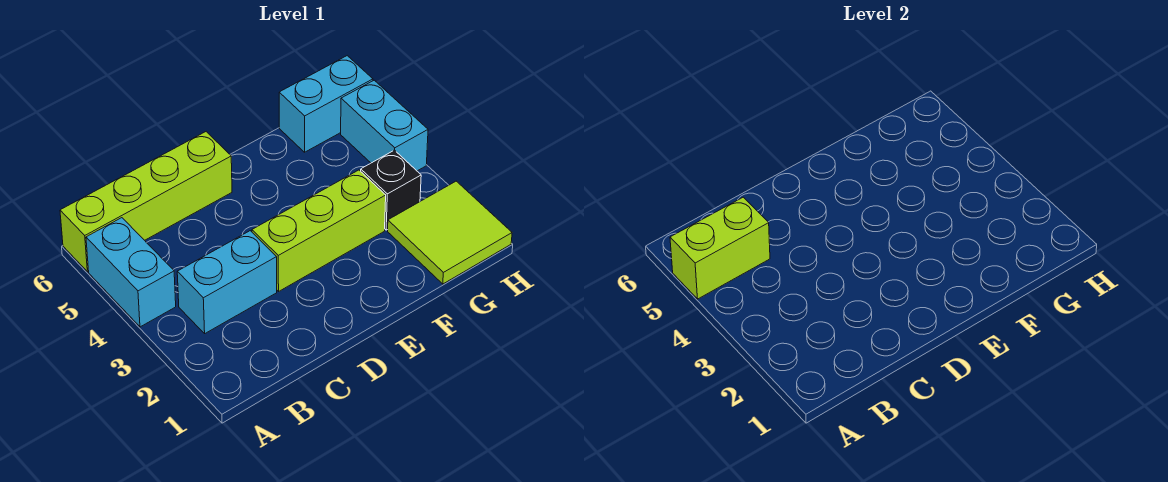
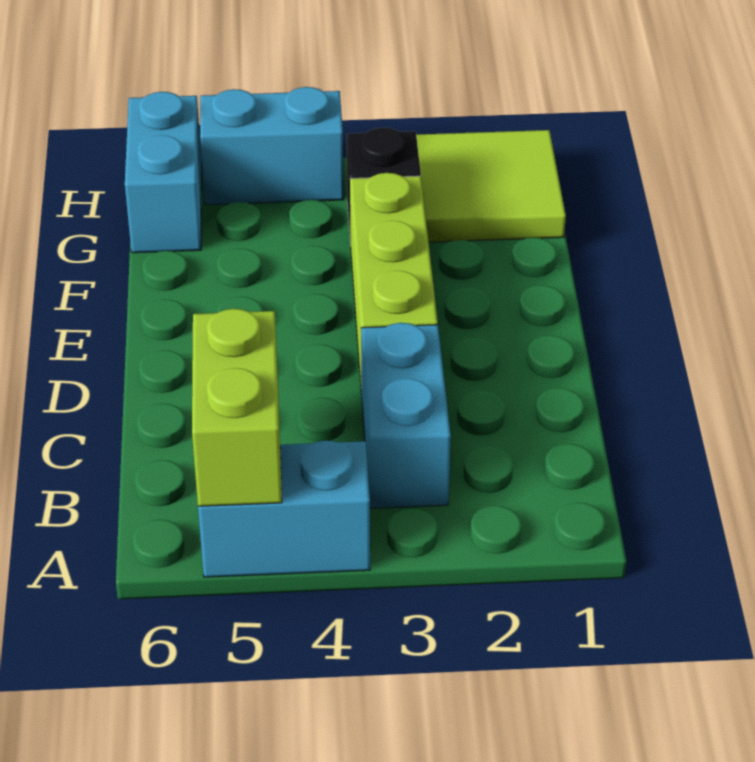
lime 1x4 brick [60,132,232,272] -> none

